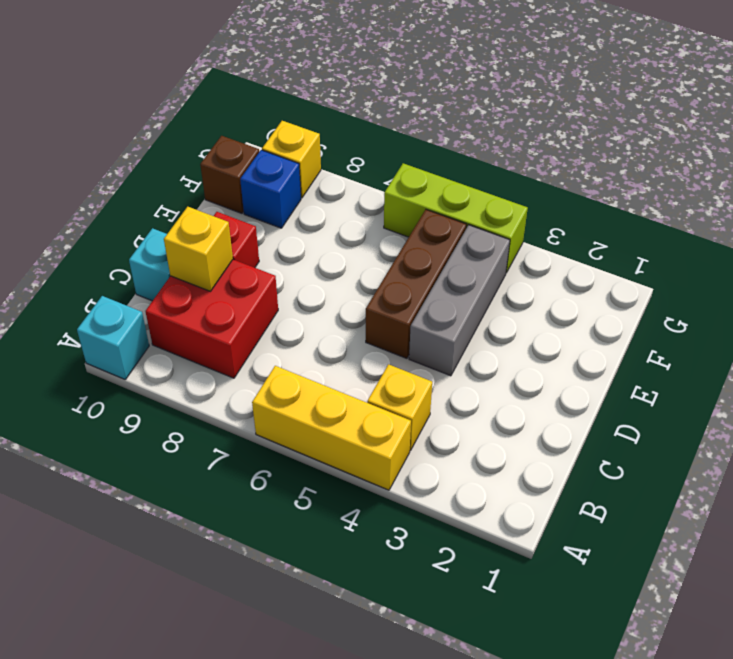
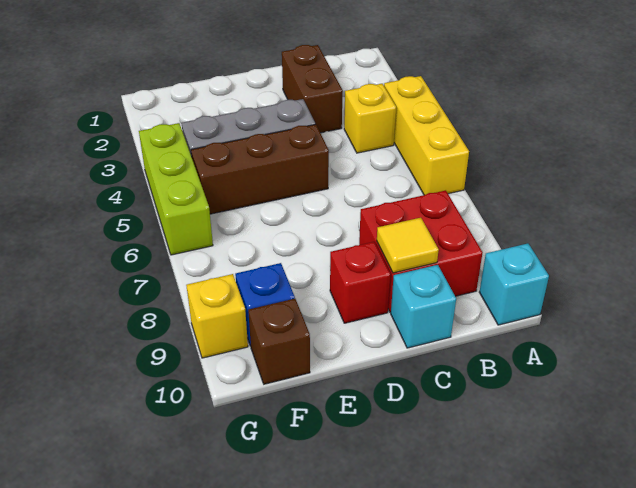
none -> brown 1x2 brick [282,45,343,133]
yellow 1x1 brick [164,207,233,291] -> yellow 1x1 tile [377,218,439,273]

